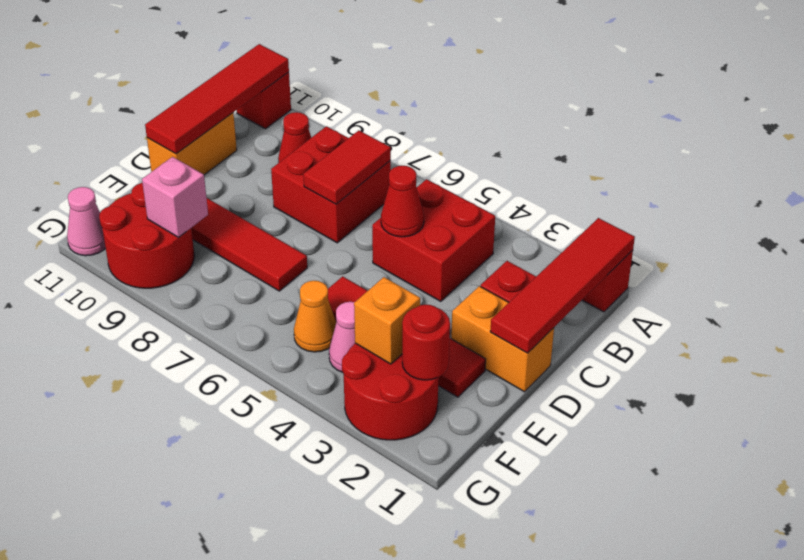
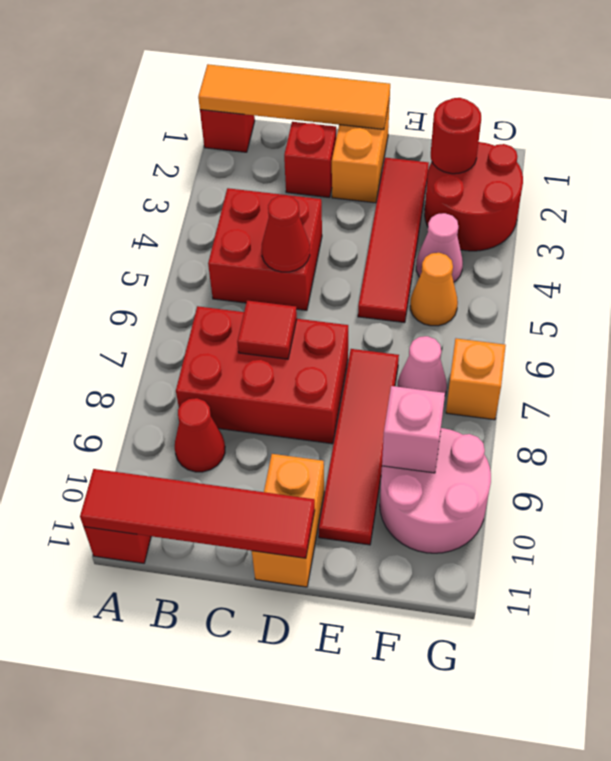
red 1x4 tile [490,218,635,353] -> orange 1x4 tile [198,64,390,129]
red 2x2 brick [271,126,391,243] -> red 2x3 brick [176,306,348,444]
red 1x2 tile [303,130,391,204] -> red 1x1 tile [237,300,297,359]
orange 1x2 brick [147,113,237,175] -> orange 1x2 brick turned to [252,454,324,587]
orange 1x1 brick [354,277,420,364] -> orange 1x1 brick moved to [446,338,506,420]
red 2x2 round brick [99,183,194,288] -> pink 2x2 round brick [380,428,491,553]
pink 1x1 cone [67,187,106,256] -> pink 1x1 cone moved to [398,336,447,394]

